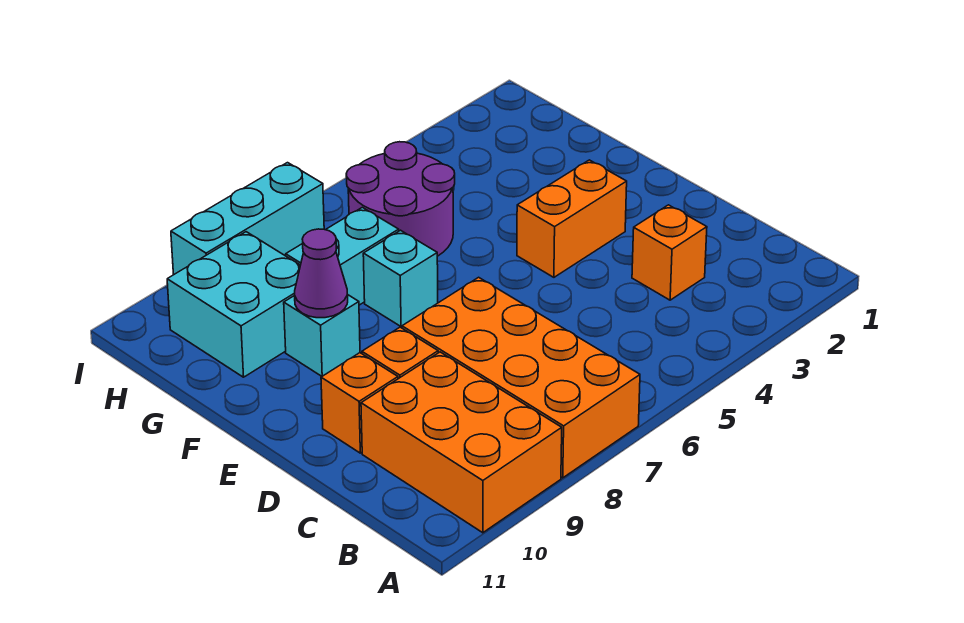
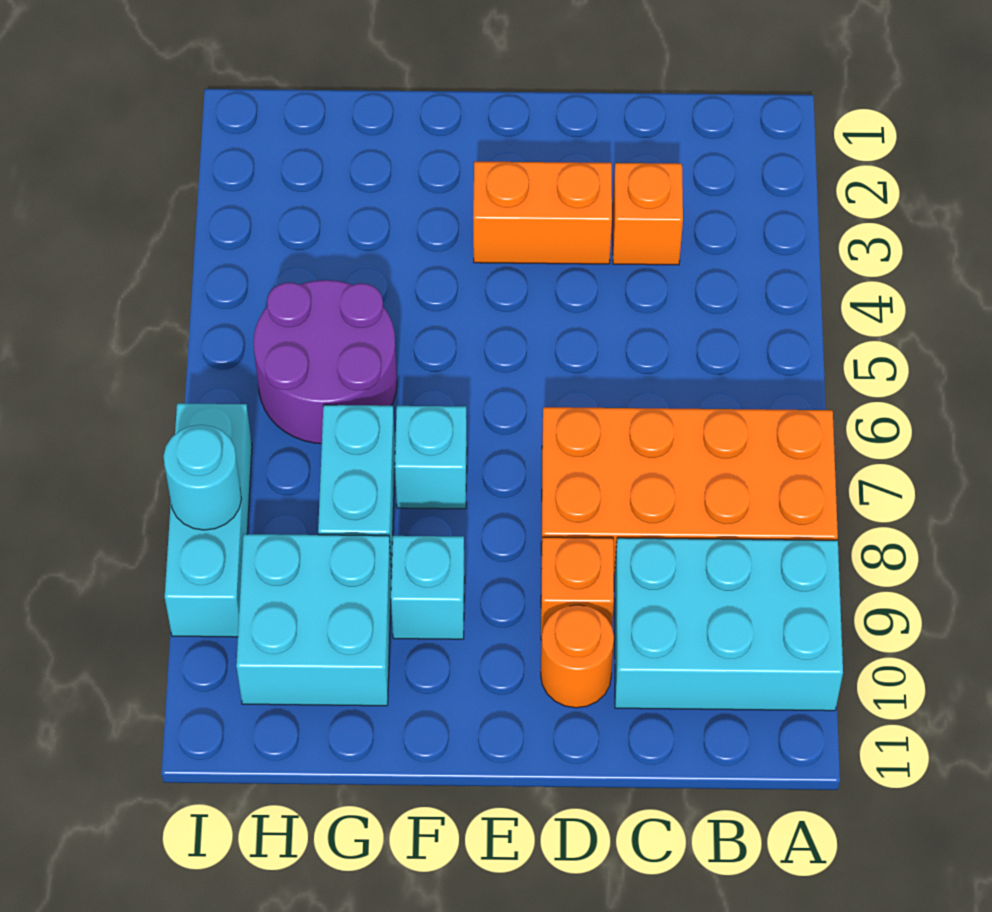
orange 2x3 brick [361,352,562,533] -> cyan 2x3 brick [614,538,843,711]
orange 1x1 brick [321,353,398,453] -> orange 1x1 round brick [541,605,614,708]
orange 1x2 brick [517,160,627,277] -> orange 1x2 brick turned to [473,161,612,264]
purple 1x1 cone [295,229,348,318] -> none
none -> cyan 1x1 round brick [163,425,242,530]

